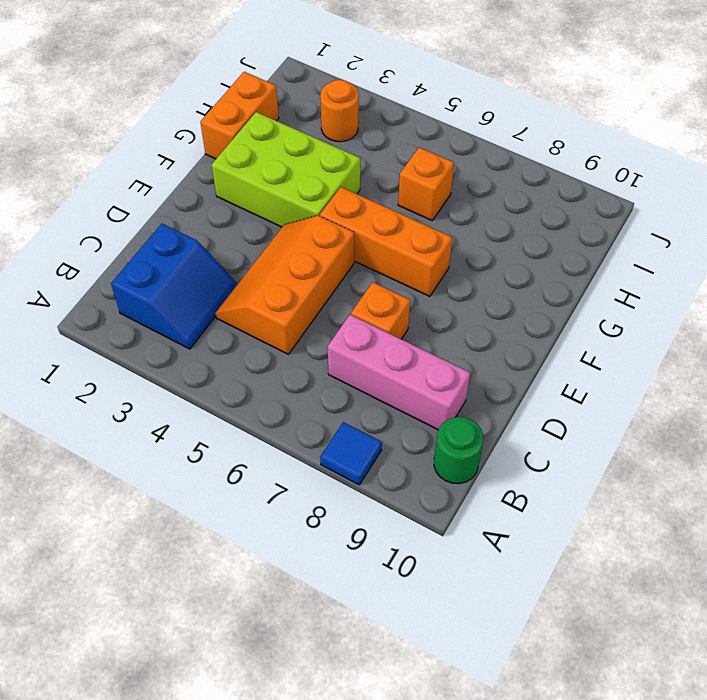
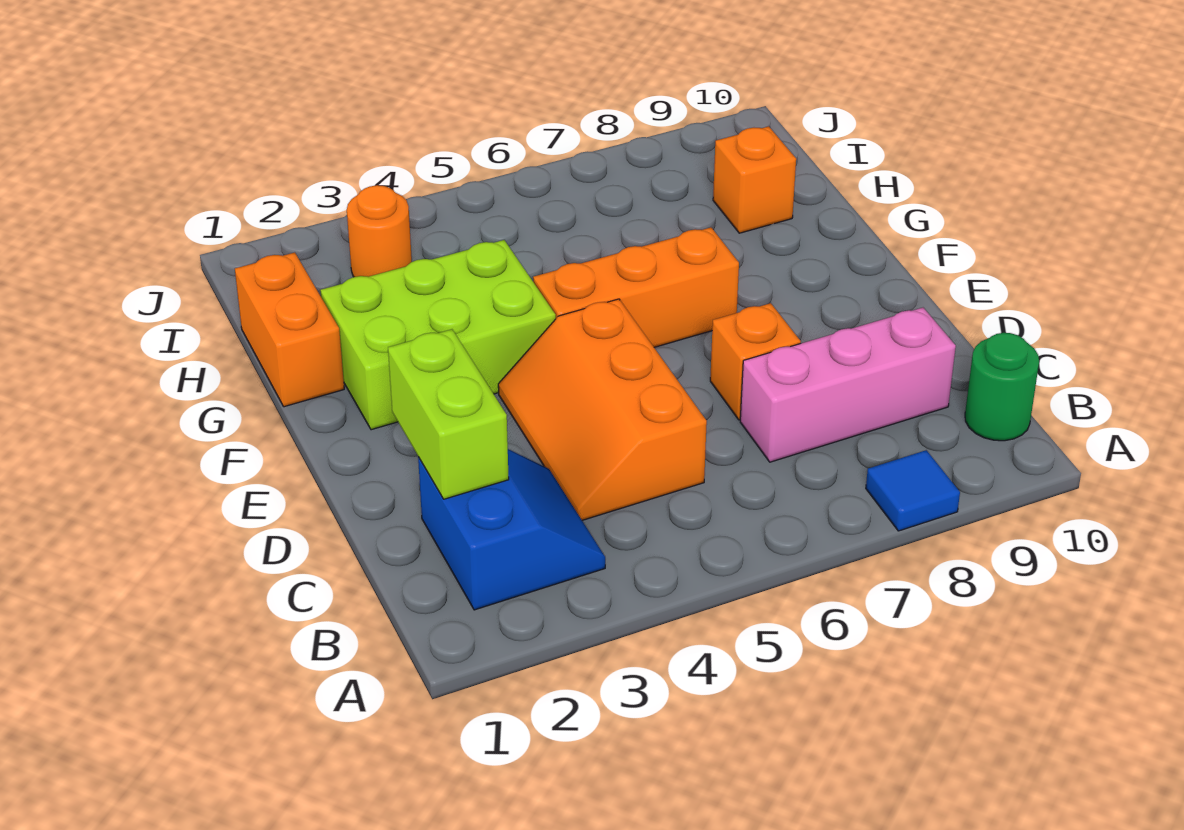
none -> lime 1x2 brick [388,329,509,499]
orange 1x1 brick [398,147,454,220] -> orange 1x1 brick moved to [713,126,796,233]

